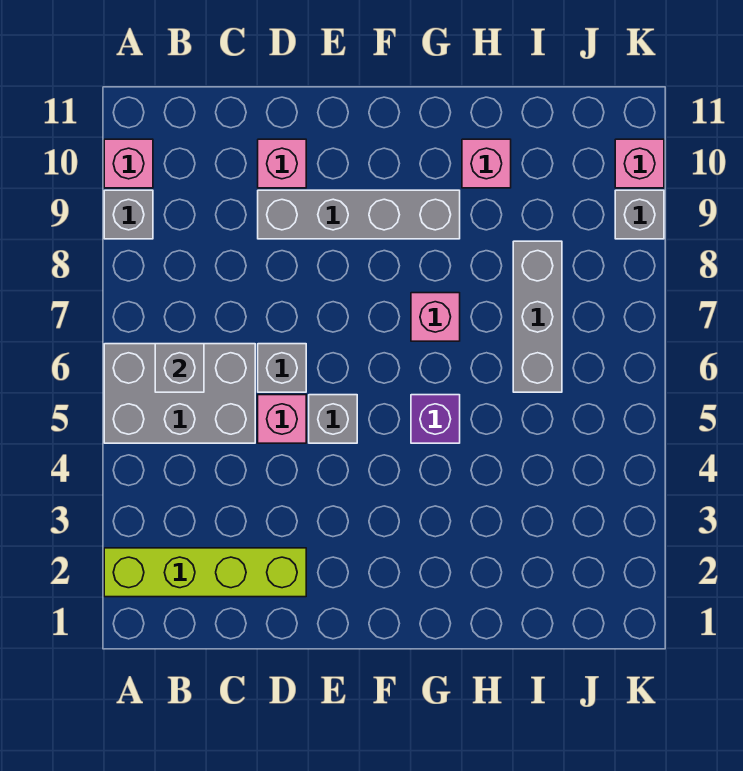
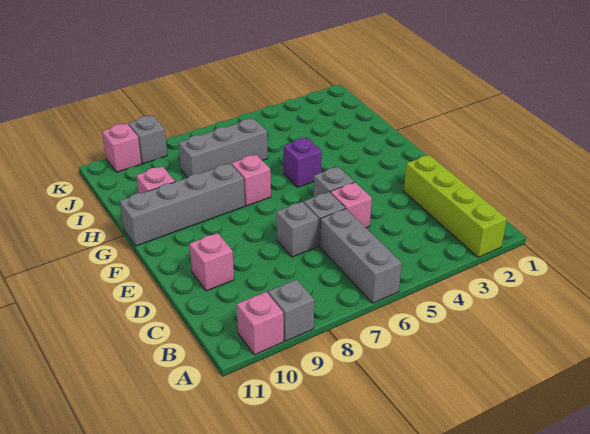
grey 2x3 brick [104,344,255,443] -> grey 1x3 brick [320,209,402,303]
grey 1x1 brick [155,344,204,392] -> grey 1x1 brick moved to [276,202,318,257]
grey 1x4 brick [258,190,460,239] -> grey 1x4 brick turned to [120,164,245,246]

